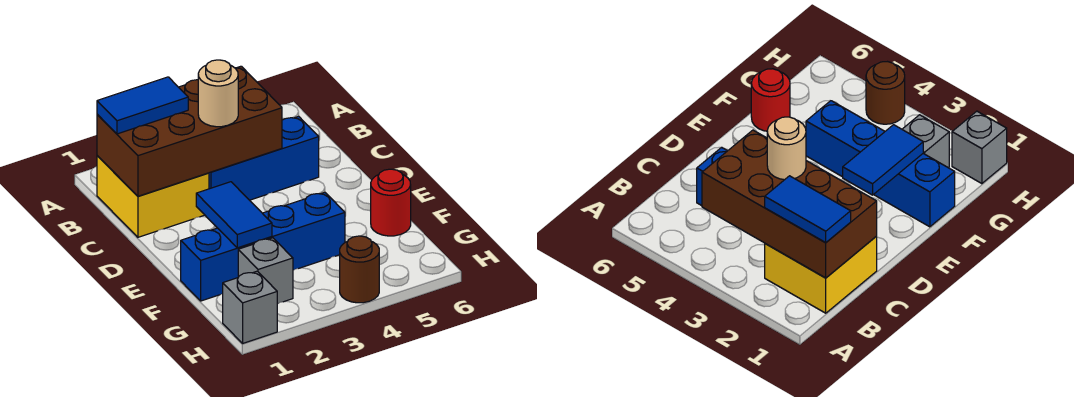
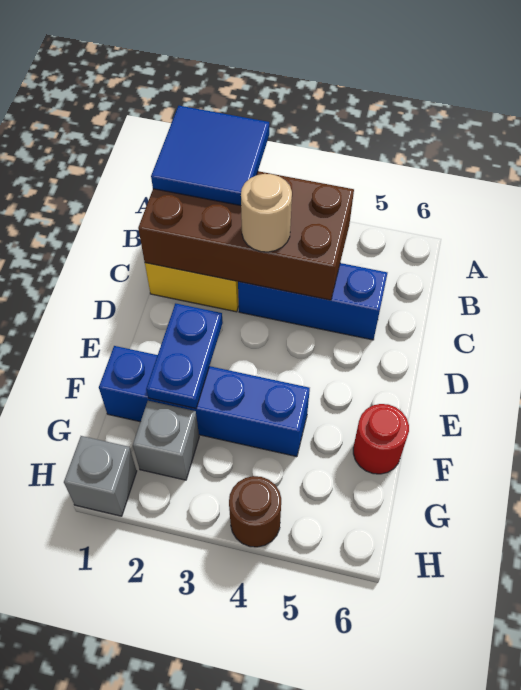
blue 1x2 tile [97,77,188,134] -> blue 2x2 tile [151,106,269,206]
blue 1x2 tile [196,182,272,248] -> blue 1x2 plate [146,303,223,409]

